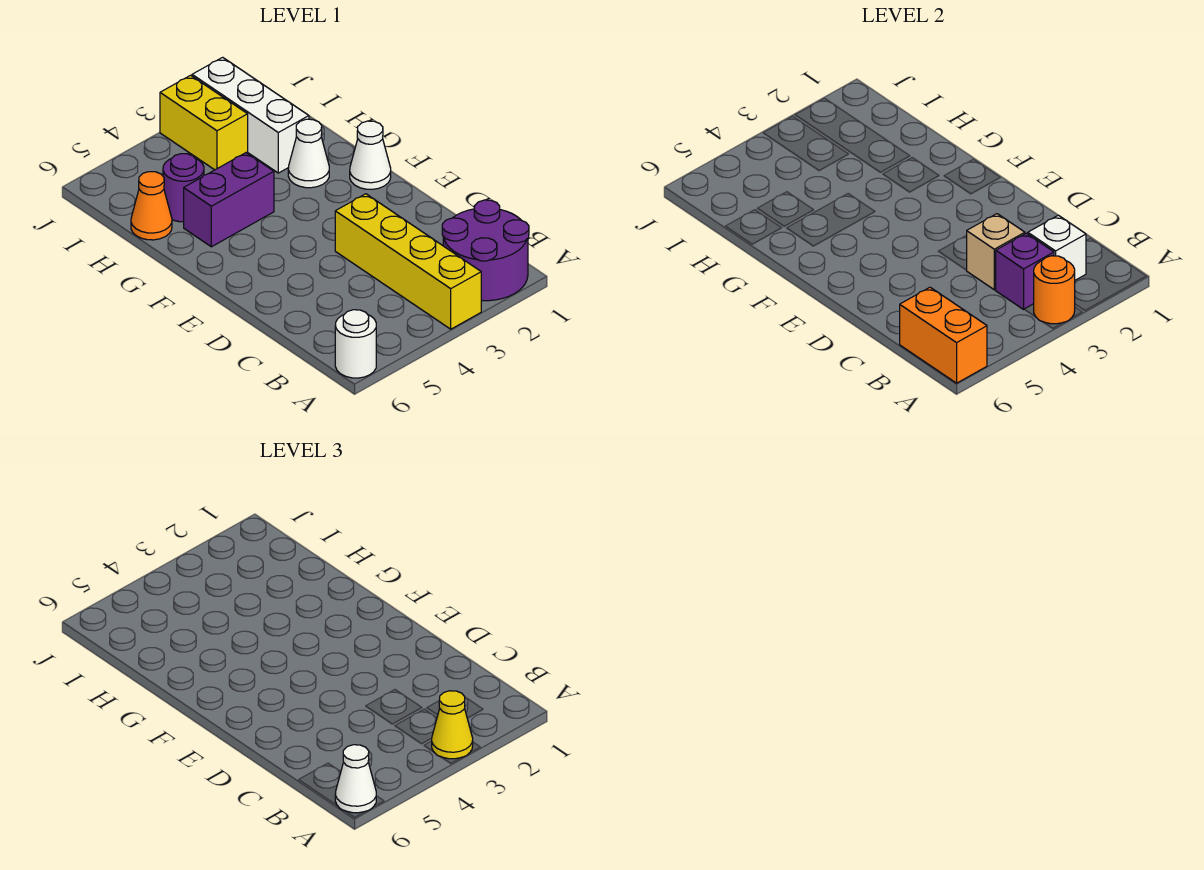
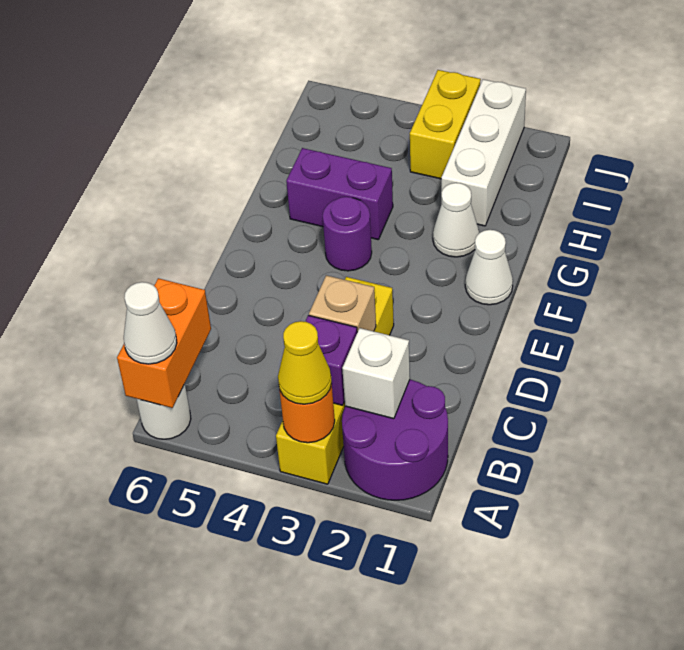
purple 1x1 round brick [163,154,204,222] -> purple 1x1 round brick moved to [323,197,372,271]
orange 1x1 cone [131,172,172,240] -> none

